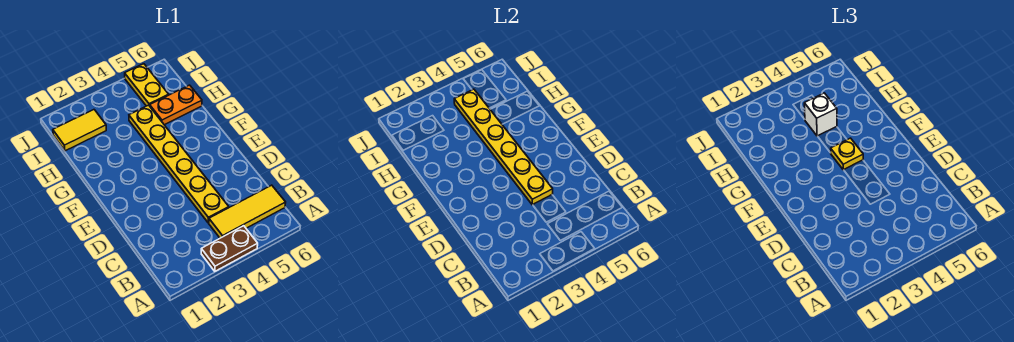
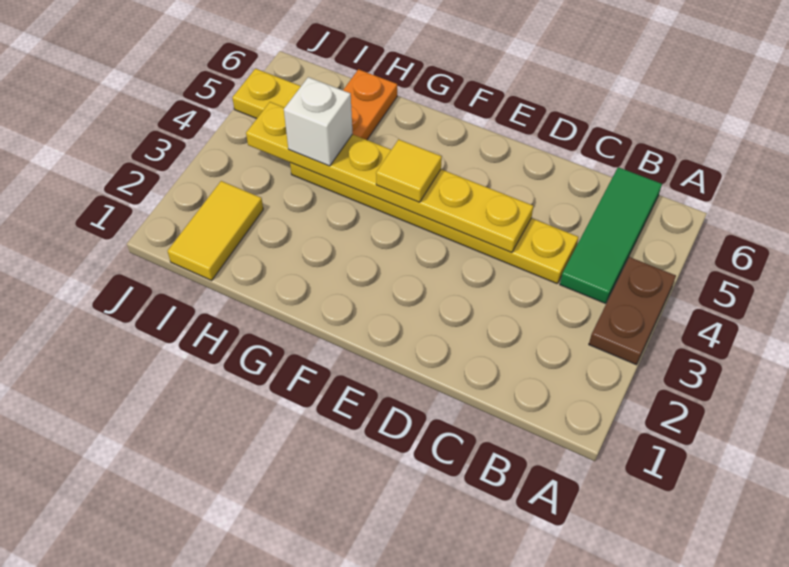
yellow 1x3 tile [209,185,286,238] -> green 1x3 tile [560,167,662,304]
yellow 1x1 plate [831,138,863,170] -> yellow 1x1 tile [376,139,442,202]

